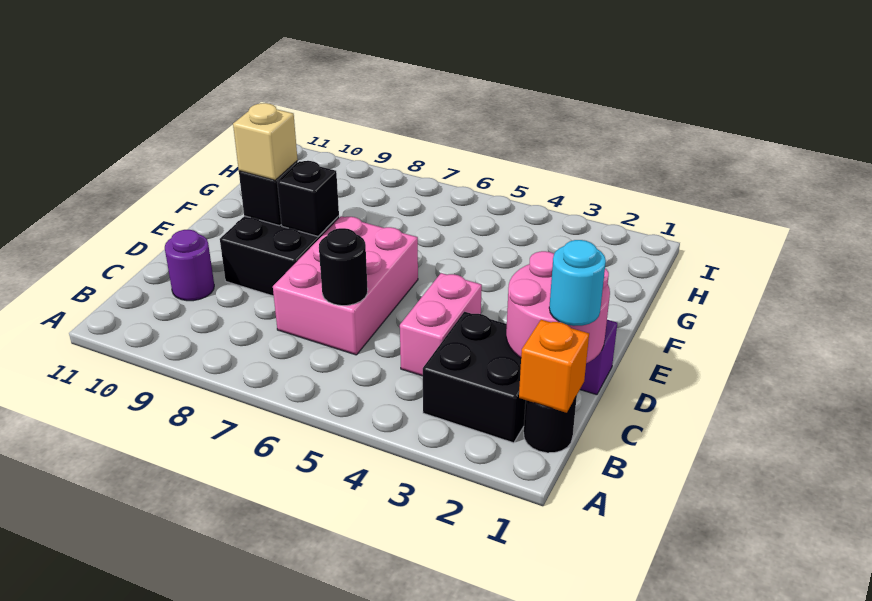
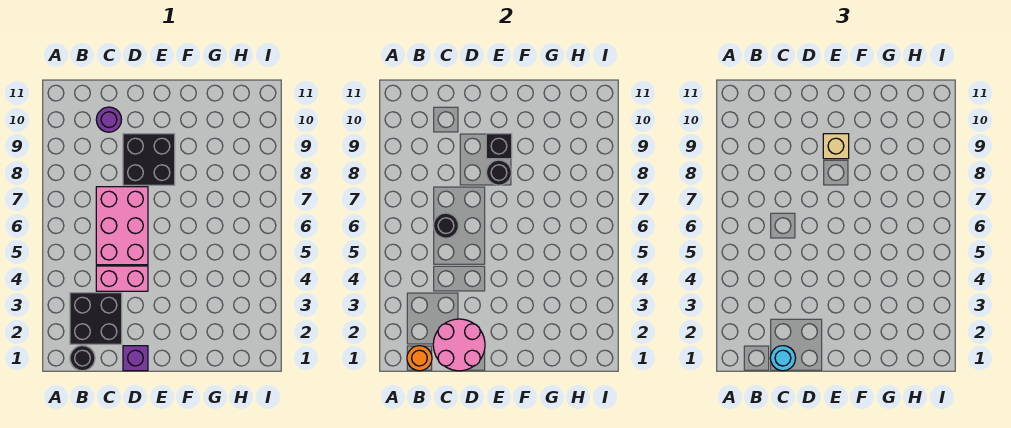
orange 1x1 brick [519,320,589,413] -> orange 1x1 round brick [407,346,432,371]
pink 2x3 brick [273,216,418,355] -> pink 2x3 brick turned to [96,187,148,265]
black 1x1 brick [277,161,339,236] -> black 1x1 round brick [486,160,512,185]

